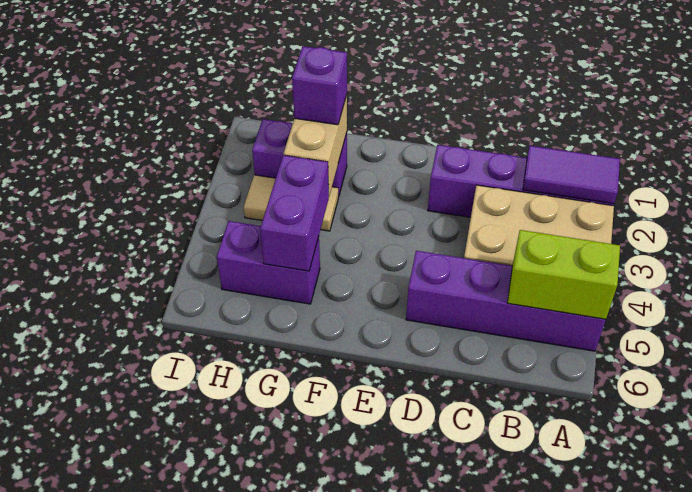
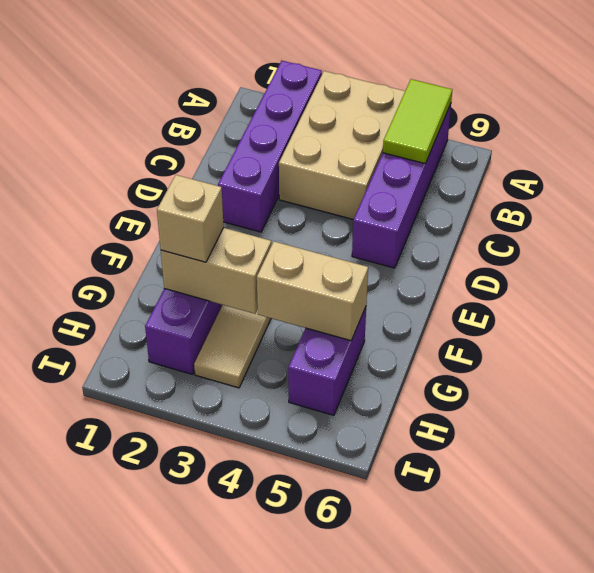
purple 1x2 tile [523,146,620,204] -> none
lime 1x2 brick [508,230,620,319] -> lime 1x2 tile [383,79,452,164]
purple 1x1 brick [292,46,347,125] -> tan 1x1 brick [157,175,224,262]
purple 1x2 brick [260,155,329,271] -> tan 1x2 brick [257,241,368,341]

